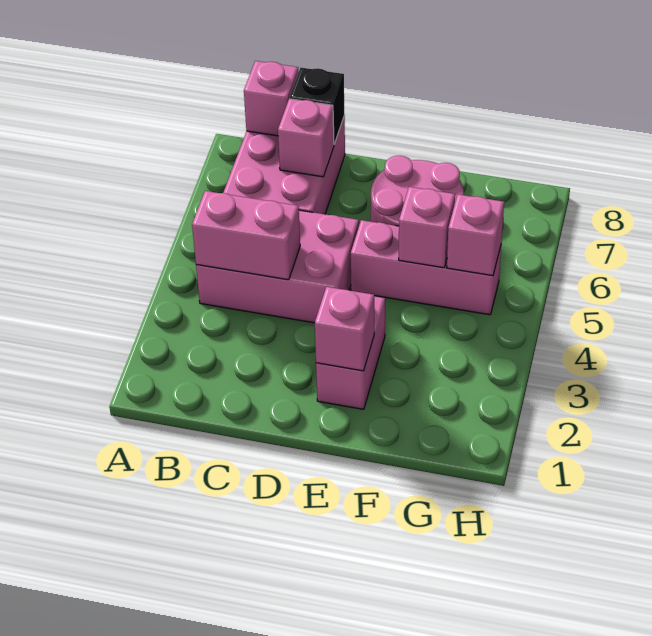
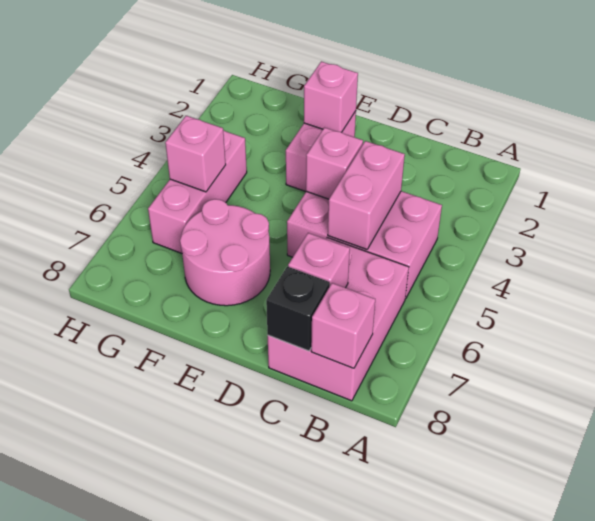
pink 1x2 brick [192,191,300,280] -> pink 1x2 brick turned to [328,141,405,250]
pink 1x3 brick [351,220,501,315] -> pink 1x3 brick turned to [148,130,247,253]
pink 1x1 brick [399,187,455,268] -> pink 1x1 brick moved to [306,128,363,199]

